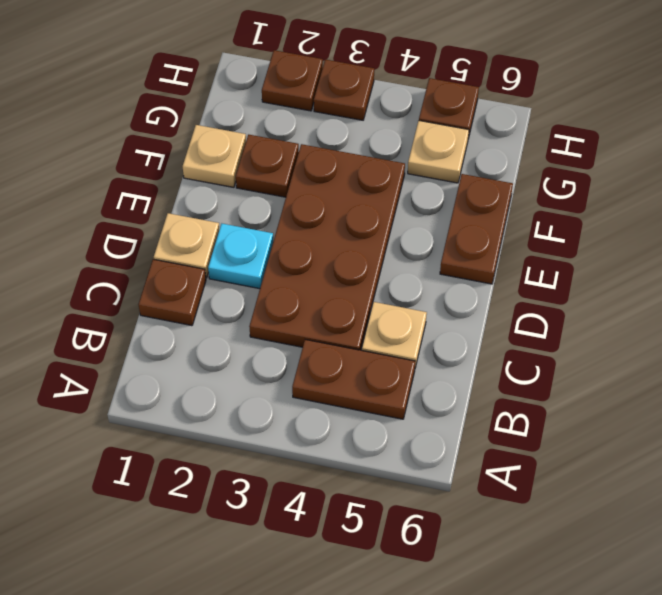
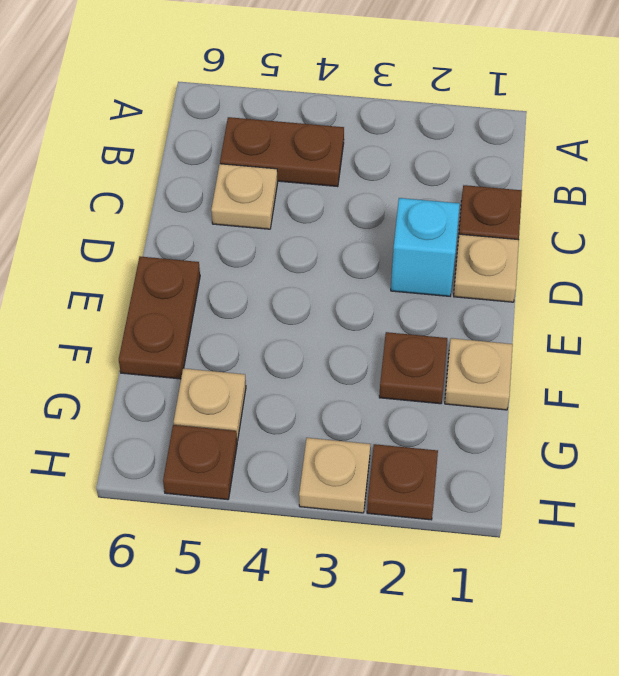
brown 2x4 plate [249,144,405,350] -> none
cyan 1x1 plate [208,224,273,289] -> cyan 1x1 brick [391,198,460,296]
brown 1x1 plate [314,59,374,120] -> tan 1x1 plate [299,438,370,513]

